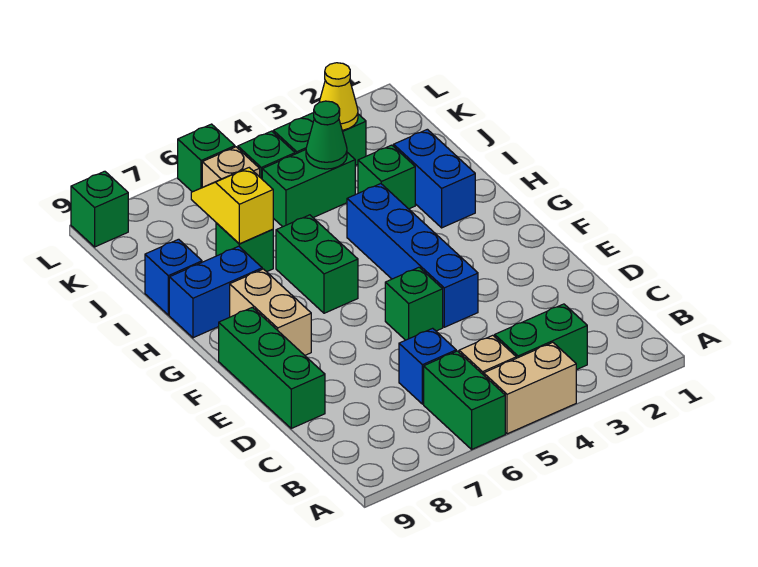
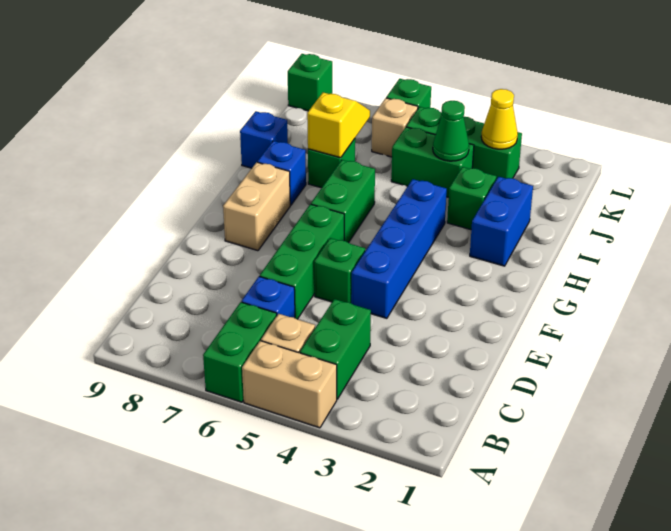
green 1x2 brick [495,304,587,370] -> green 1x2 brick turned to [300,299,371,399]
green 1x3 brick [219,307,325,428] -> green 1x3 brick moved to [260,204,344,319]
blue 1x2 brick [169,246,262,338] -> blue 1x1 brick [257,141,306,205]

